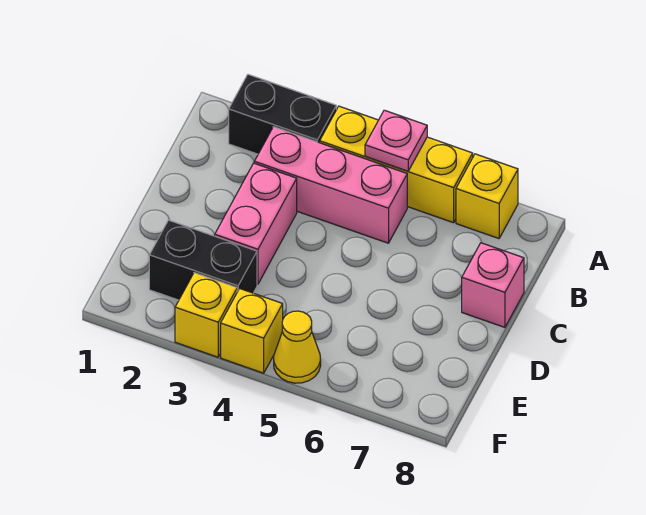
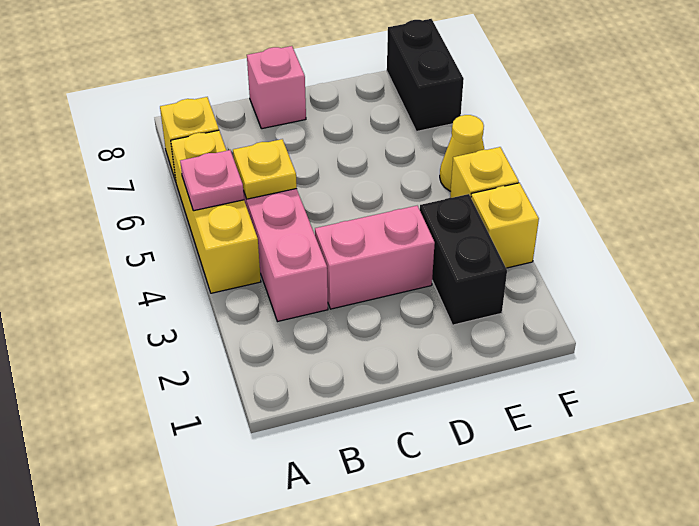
black 1x2 brick [229,75,336,154] -> black 1x2 brick moved to [387,19,464,131]
none -> yellow 1x1 plate [233,139,297,199]

